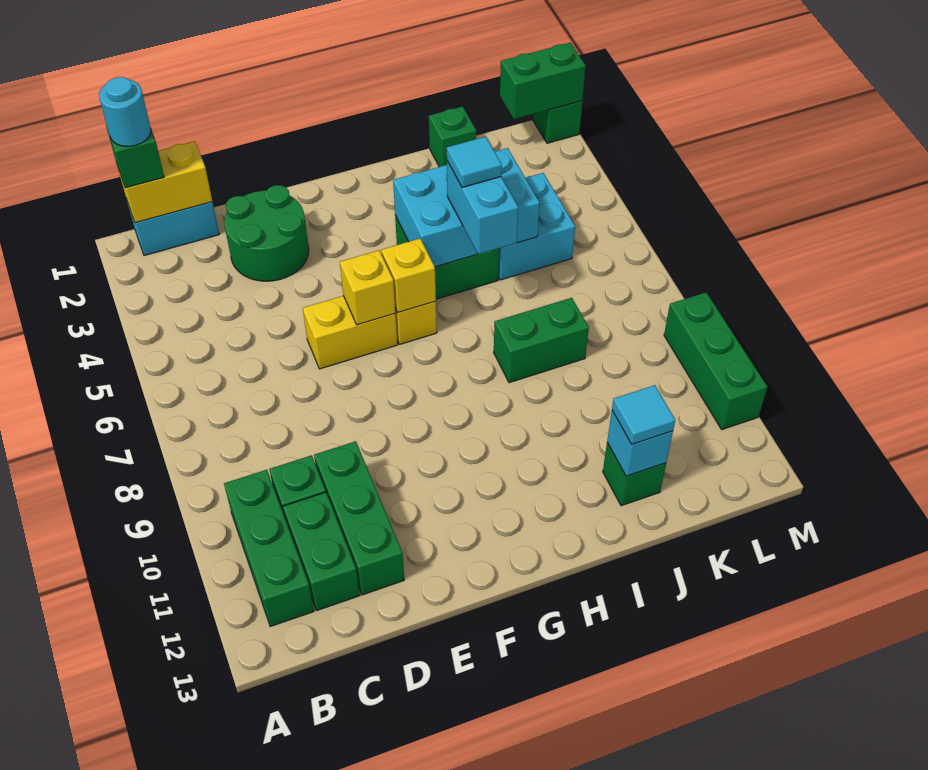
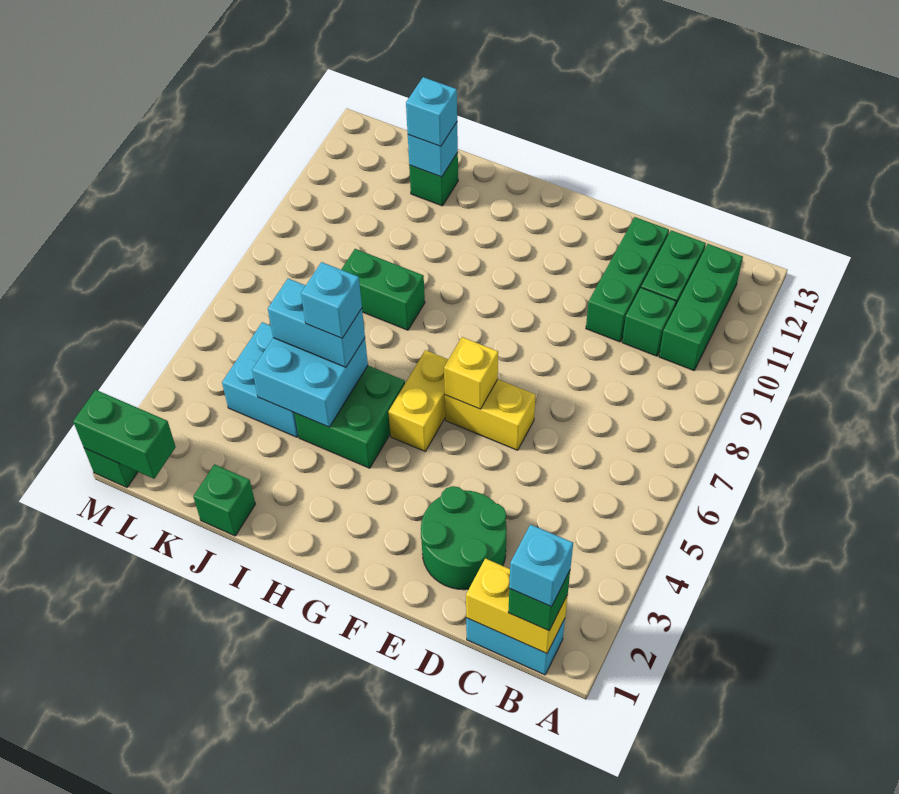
cyan 1x1 round brick [99,77,151,147] -> cyan 1x1 brick [509,525,573,607]
yellow 1x1 brick [381,239,436,313] -> none
cyan 2x3 brick [393,148,540,267] -> cyan 2x2 brick [252,338,368,427]
cyan 1x2 brick [447,161,518,254] -> cyan 1x2 brick turned to [268,279,365,367]
cyan 1x1 tile [447,137,502,187] -> cyan 1x1 brick [301,262,362,338]
cyan 1x1 tile [612,385,675,444] -> cyan 1x1 brick [406,77,457,146]
green 1x3 brick [664,292,767,430] -> none

